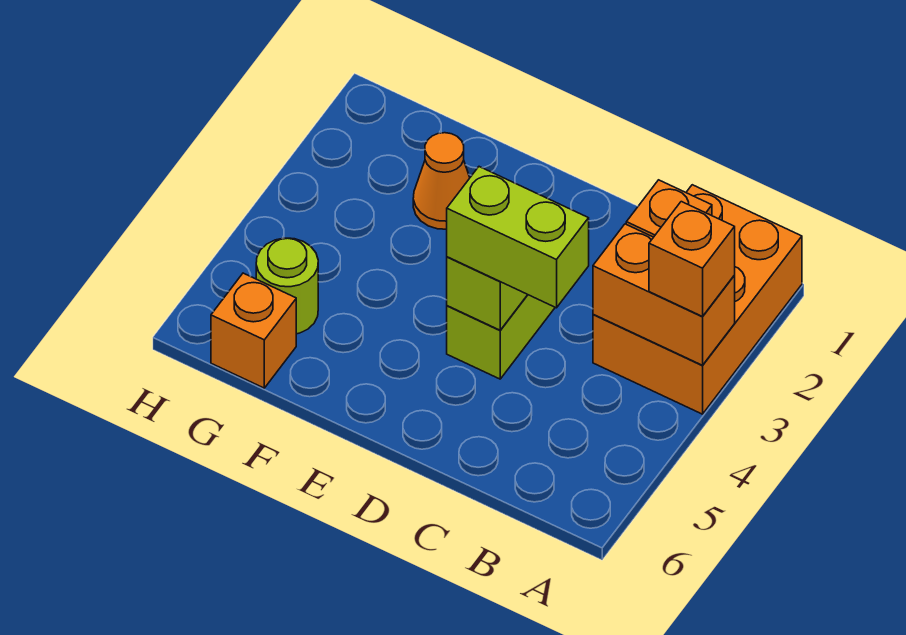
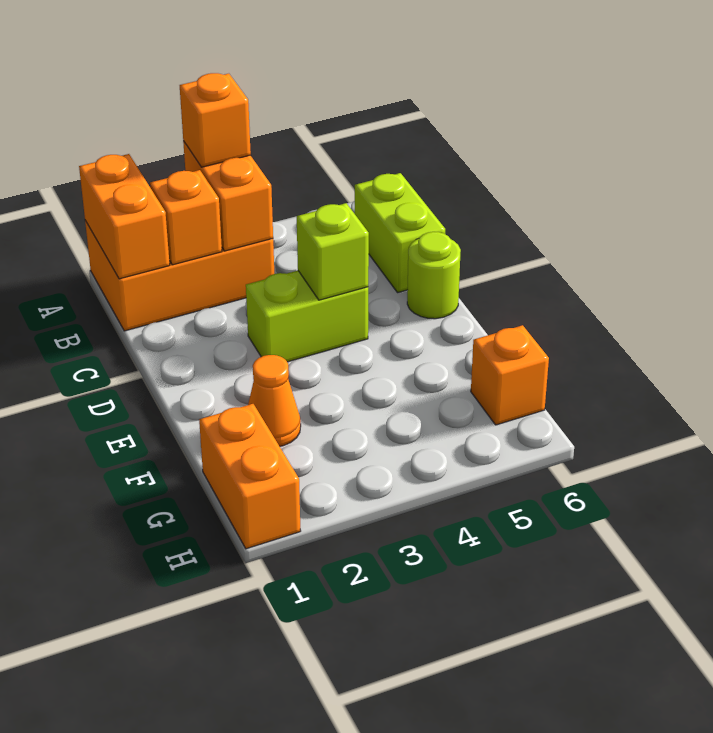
none -> orange 1x2 brick [79,154,170,279]
lime 1x2 brick [447,167,589,308] -> lime 1x2 brick moved to [355,173,445,293]
none -> orange 1x2 brick [199,404,301,549]
lime 1x1 round brick [256,238,318,334] -> lime 1x1 round brick moved to [407,232,461,319]

